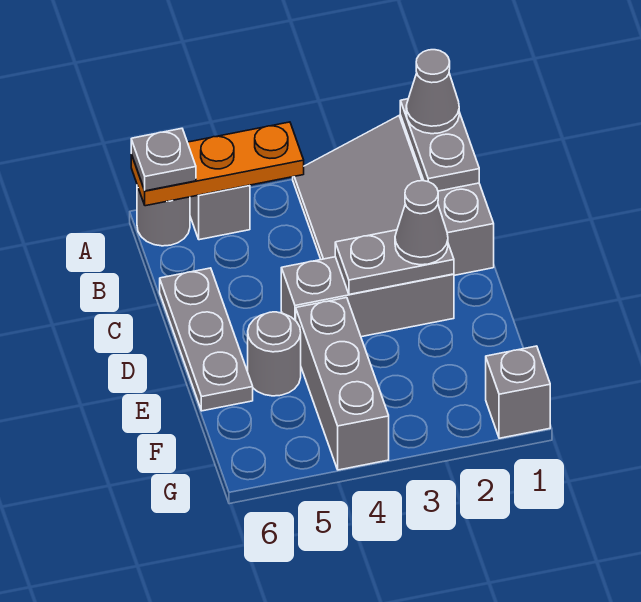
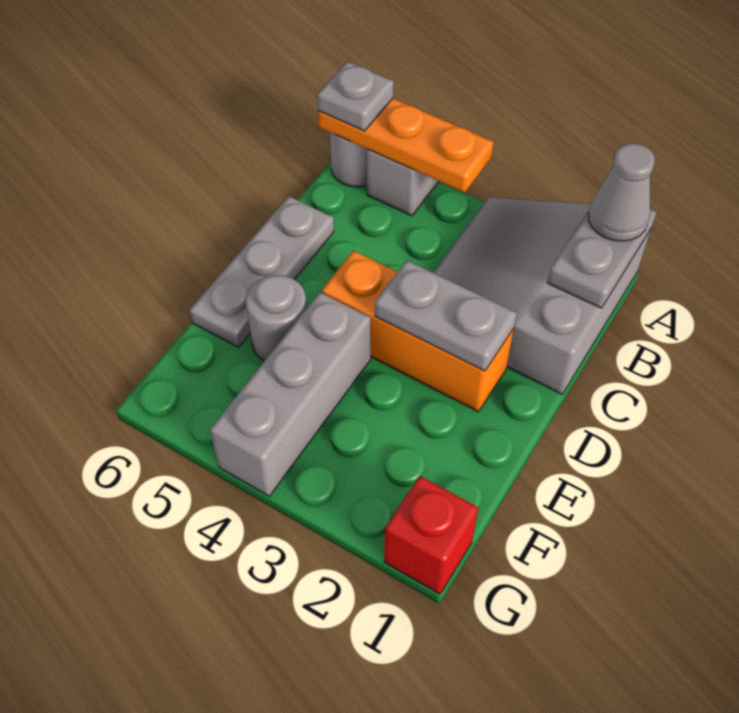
grey 1x3 brick [281,257,454,337] -> orange 1x3 brick [321,251,514,412]
grey 1x1 cone [395,181,448,265] -> none
grey 1x1 brick [486,346,550,438] -> red 1x1 brick [384,476,478,594]

